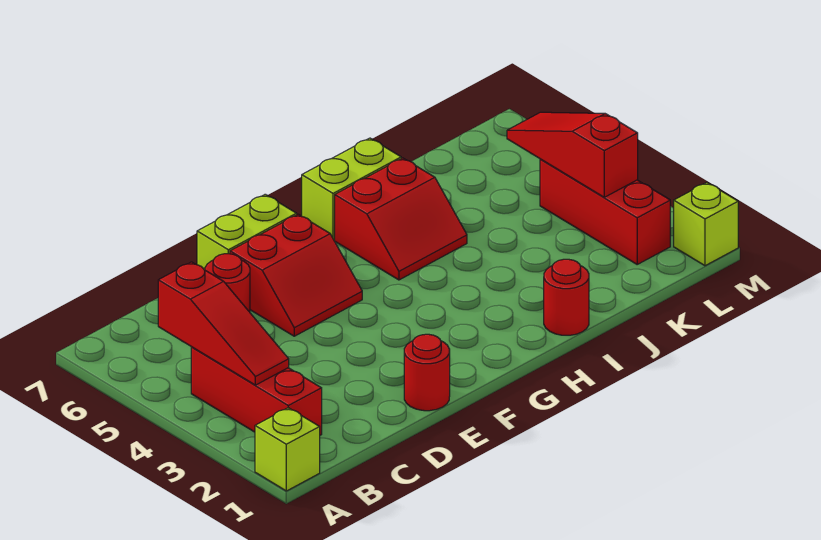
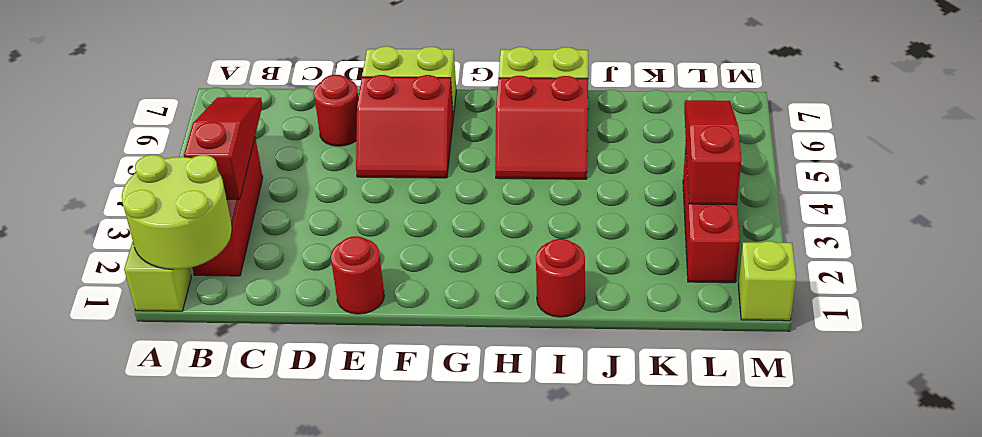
none -> lime 2x2 round brick [122,155,232,269]
red 1x3 slope [158,262,289,385] -> red 1x3 slope turned to [184,97,262,199]

